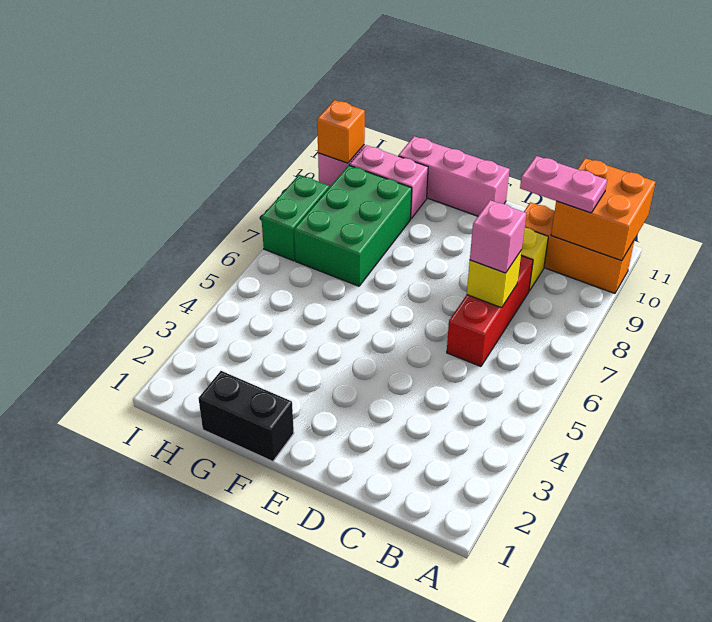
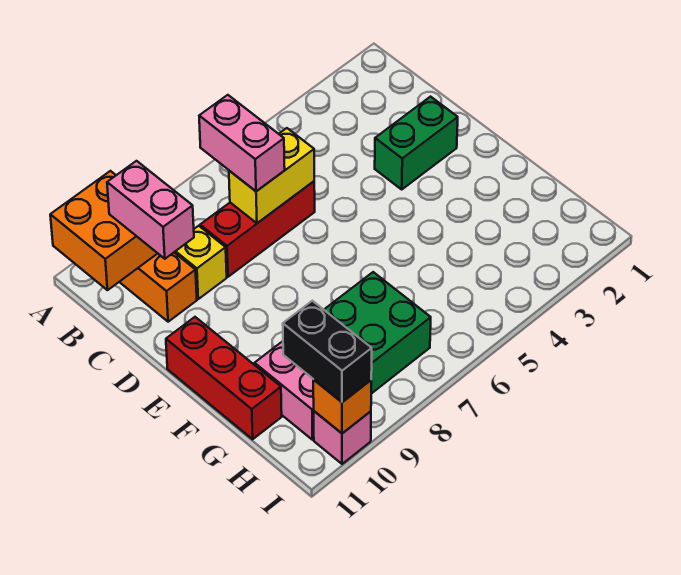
pink 1x2 plate [520,156,607,213] -> pink 1x2 brick [107,161,194,259]
yellow 1x1 brick [467,250,522,308] -> yellow 1x2 brick [229,128,314,223]
pink 1x1 brick [470,200,526,273] -> pink 1x2 brick [199,95,285,191]
pink 1x3 brick [398,136,510,216] -> red 1x3 brick [166,317,282,439]
black 1x2 brick [198,371,294,462] -> black 1x2 brick moved to [283,301,372,402]
green 1x2 brick [261,175,329,261] -> green 1x2 brick moved to [375,97,458,189]

